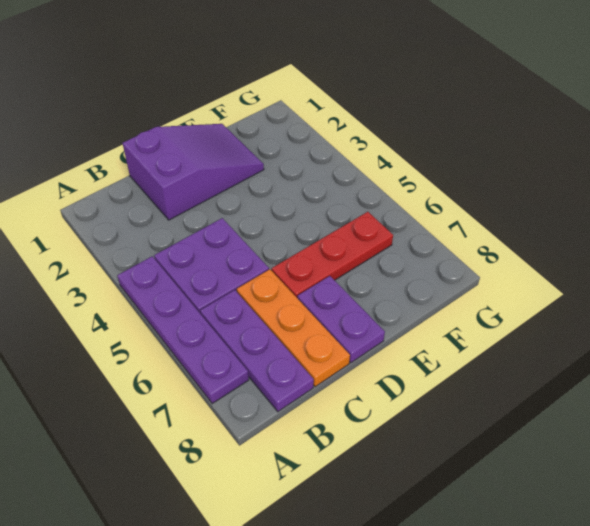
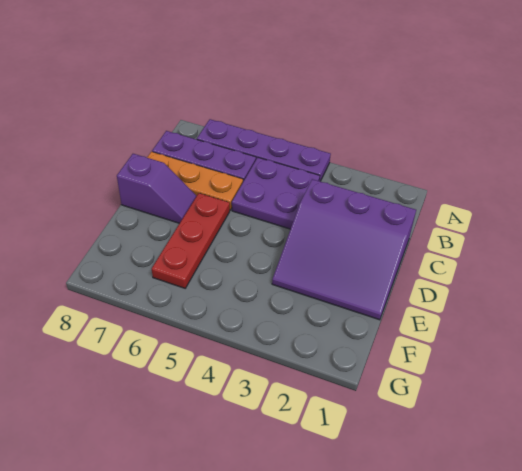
purple 2x3 slope [123,124,264,220] -> purple 3x3 slope [272,179,416,320]
purple 1x2 plate [297,276,385,363] -> purple 1x2 slope [117,154,196,223]

